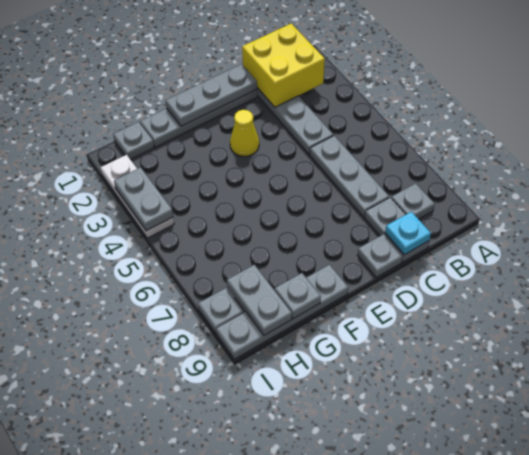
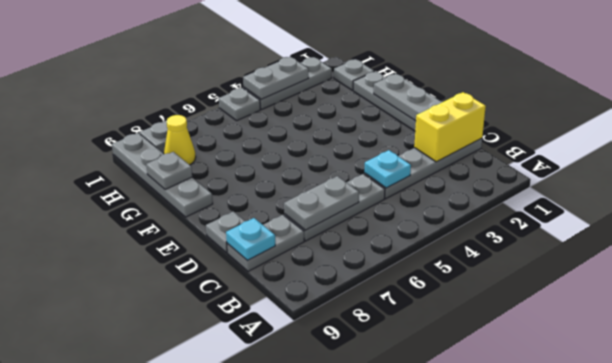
yellow 2x2 brick [242,23,325,107] -> yellow 1x2 brick [414,92,486,162]
grey 1x1 plate [391,183,435,219] -> grey 1x1 plate moved to [219,88,260,121]
none -> cyan 1x1 plate [365,150,411,188]
yellow 1x1 cone [230,110,259,156] -> yellow 1x1 cone moved to [164,115,196,165]
grey 1x2 plate [227,265,292,335] -> grey 1x2 plate moved to [284,176,359,230]
white 1x3 plate [100,155,174,238] -> grey 1x3 plate [244,57,332,109]

